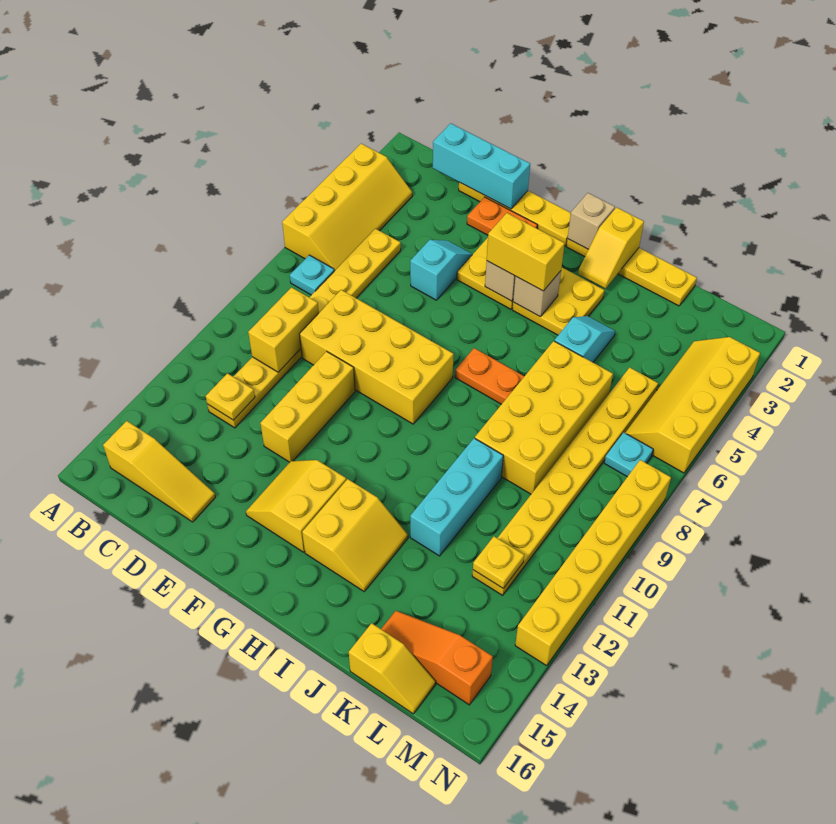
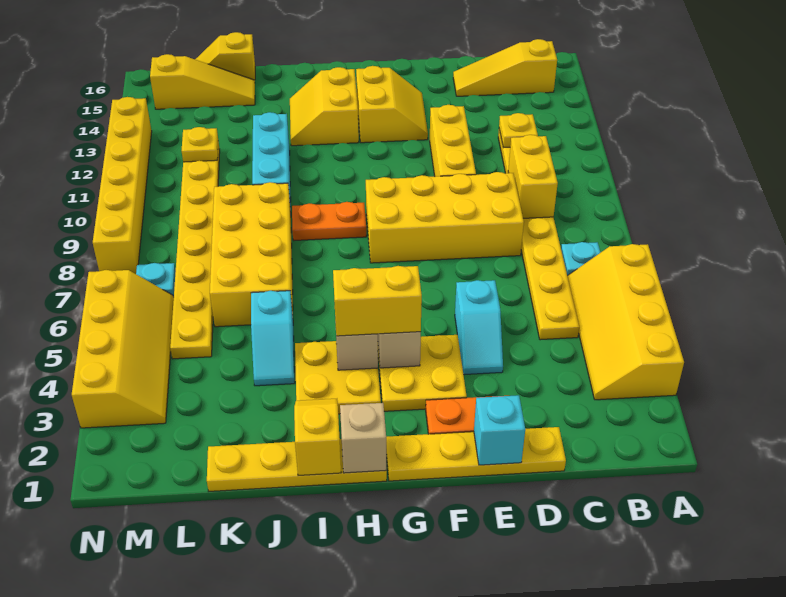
cyan 1x3 brick [433,123,530,209] -> cyan 1x1 brick [474,395,525,465]
orange 1x2 plate [455,348,524,404] -> orange 1x2 plate moved to [292,202,366,240]
orange 1x3 slope [381,611,493,705] -> yellow 1x3 slope [150,54,255,109]

